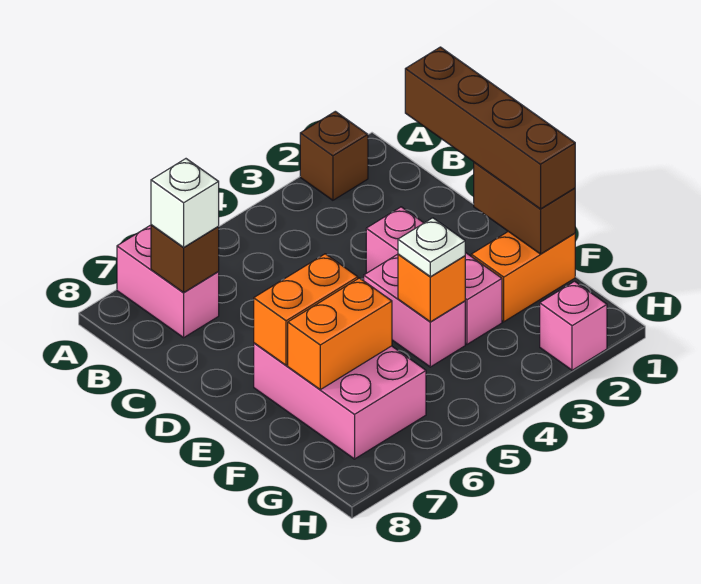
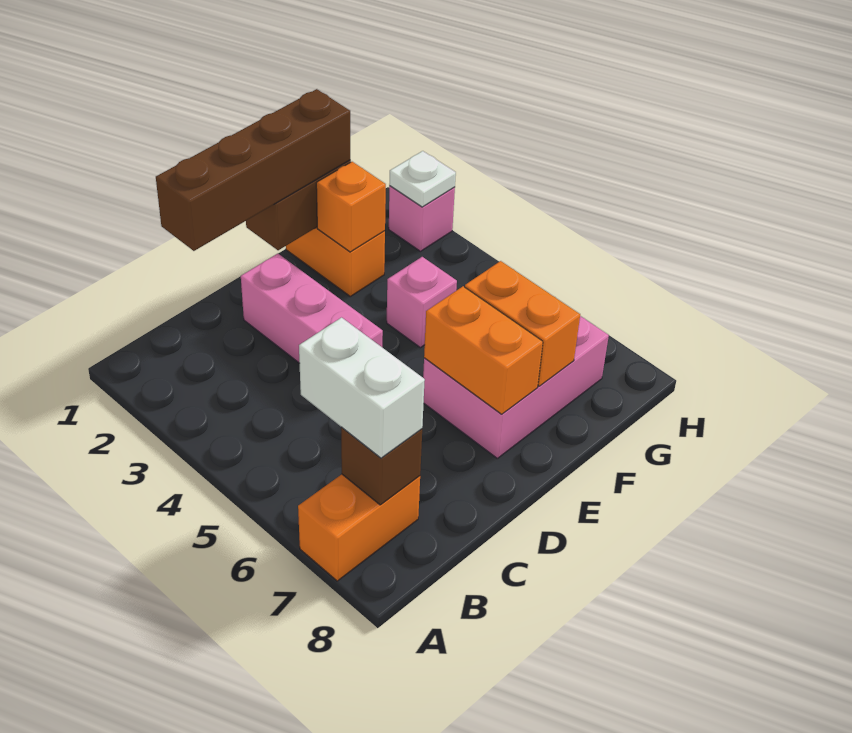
brown 1x1 brick [300,111,368,200] -> none
pink 1x2 brick [117,225,219,338] -> orange 1x2 brick [298,474,420,581]
white 1x1 brick [151,159,219,248] -> white 1x2 brick [299,318,425,458]
pink 1x3 brick [366,207,502,344] -> pink 1x3 brick turned to [241,254,383,363]
pink 1x2 brick [364,254,465,367] -> pink 1x1 brick [387,257,457,348]
orange 1x1 brick [398,254,465,322] -> orange 1x1 brick moved to [316,162,386,252]
white 1x1 plate [398,218,465,277] -> white 1x1 plate moved to [389,151,456,207]

